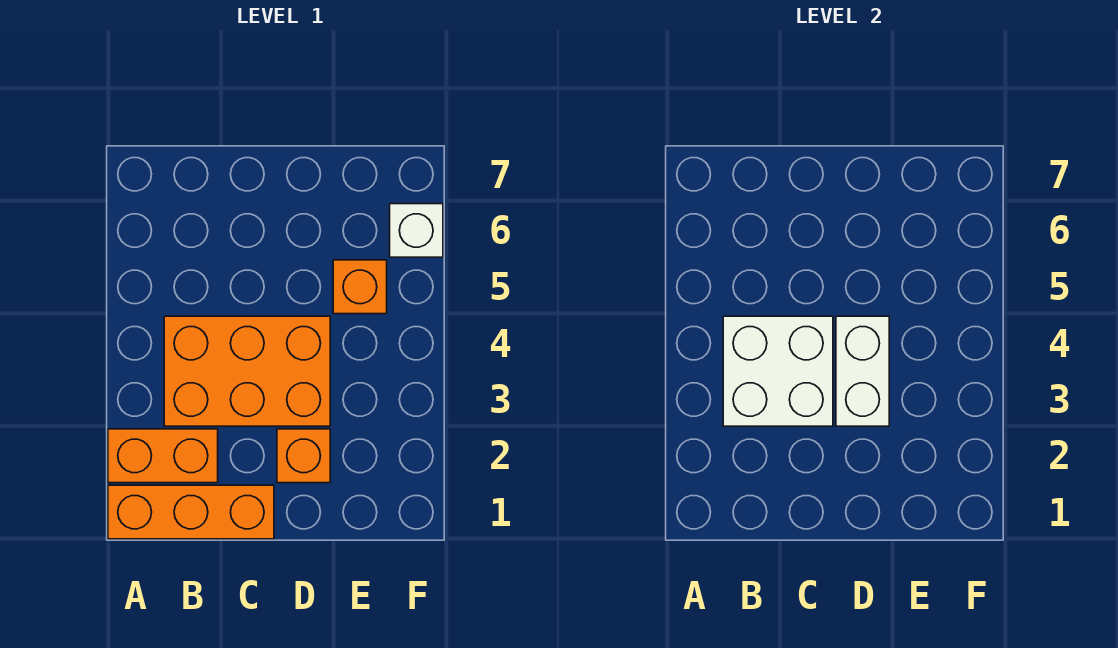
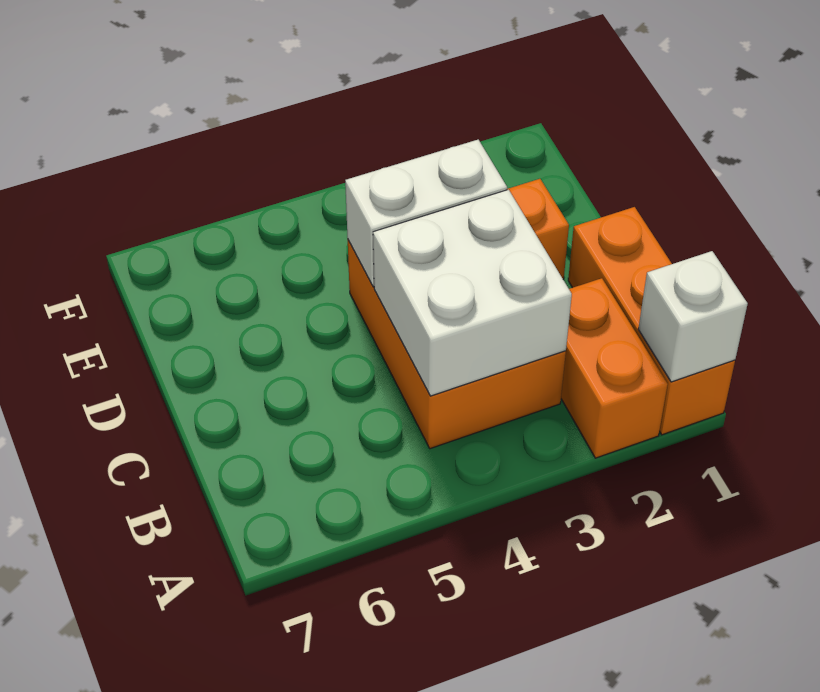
orange 1x1 brick [333,260,387,314] -> none
white 1x1 brick [390,204,443,257] -> white 1x1 brick moved to [638,251,748,382]

